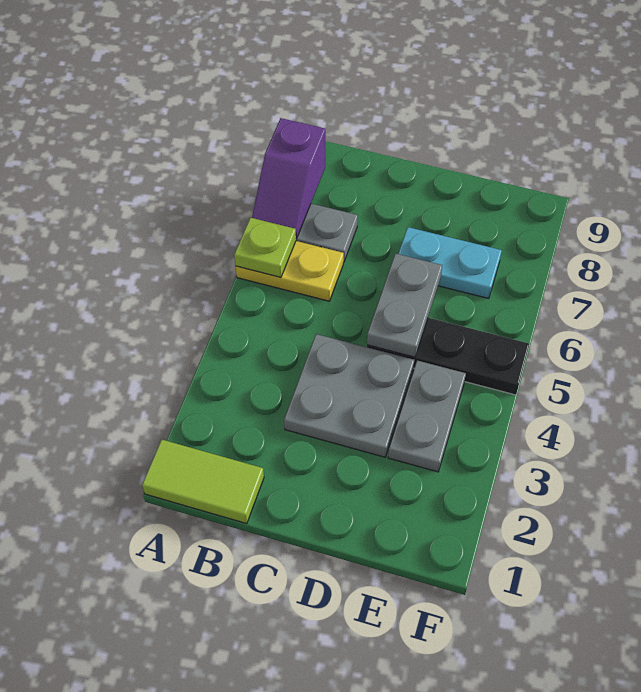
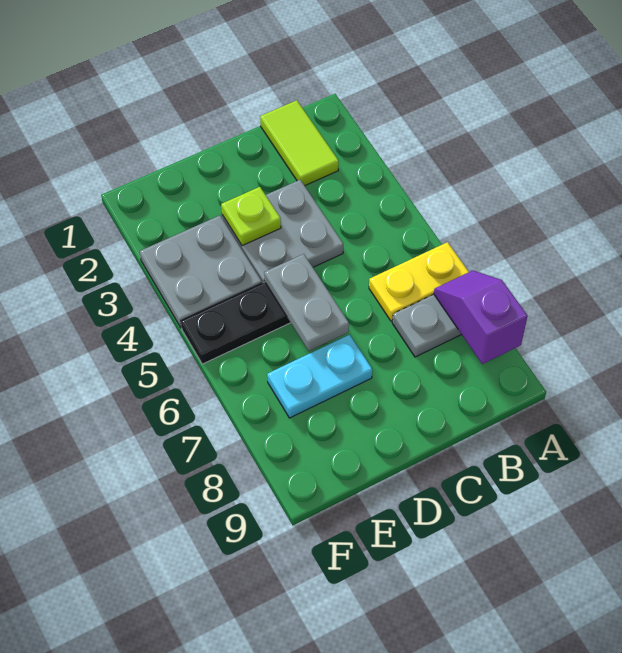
lime 1x2 tile [142,440,264,524] -> lime 1x2 tile turned to [260,100,339,186]
lime 1x1 plate [234,218,296,278] -> lime 1x1 plate moved to [221,187,281,246]
grey 1x2 plate [388,361,466,472] -> grey 2x2 plate [140,215,262,328]

